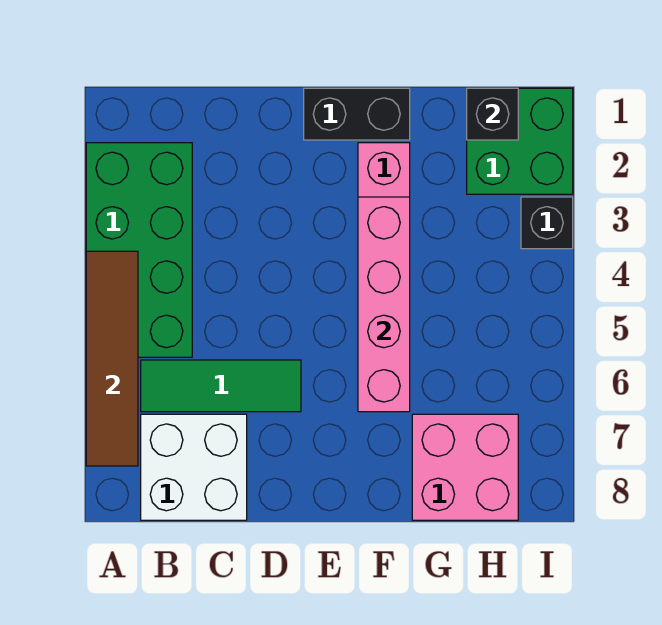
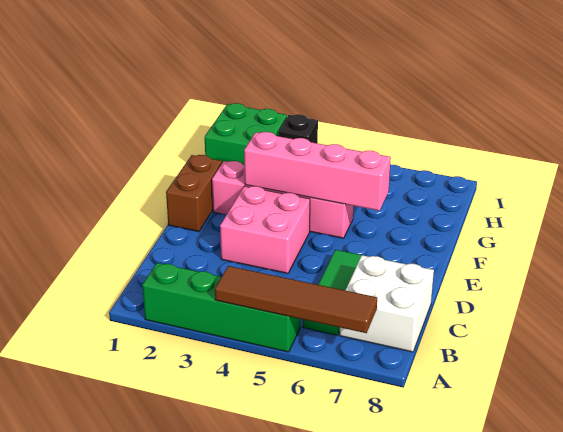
green 2x4 brick [86,143,192,357] -> green 1x4 brick [142,263,300,352]
black 1x2 brick [304,88,410,140] -> brown 1x2 brick [166,155,222,232]
pink 2x2 brick [412,414,518,520] -> pink 2x2 brick moved to [220,186,310,273]
black 1x1 brick [467,88,518,140] -> none

